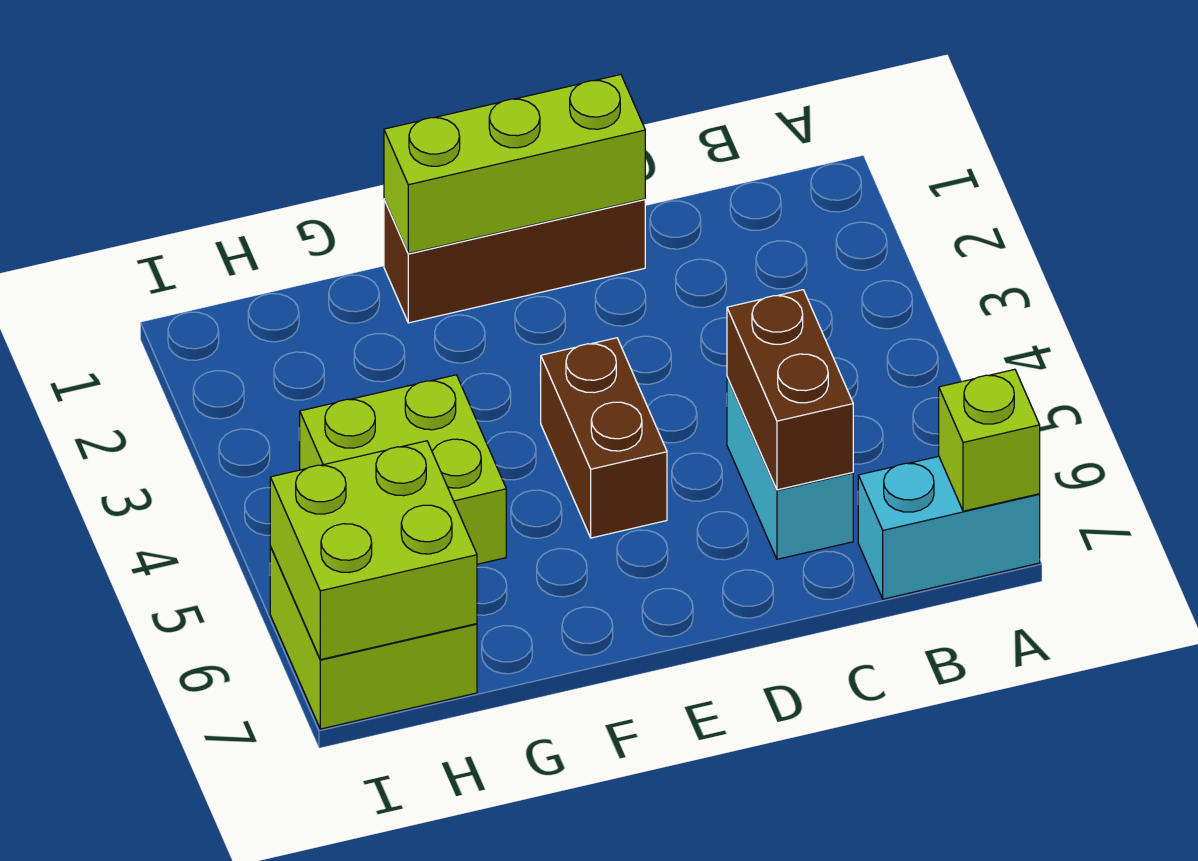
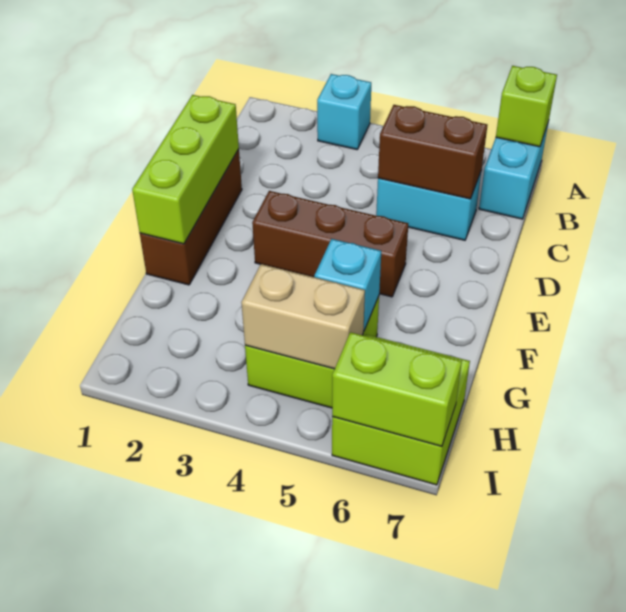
none -> cyan 1x1 brick [317,74,371,149]
brown 1x2 brick [540,338,667,538] -> brown 1x3 brick [252,191,408,297]
none -> cyan 1x1 brick [314,239,381,331]
none -> tan 1x2 brick [241,264,365,369]
lime 2x2 brick [270,441,477,660] -> lime 1x2 brick [332,332,462,446]

